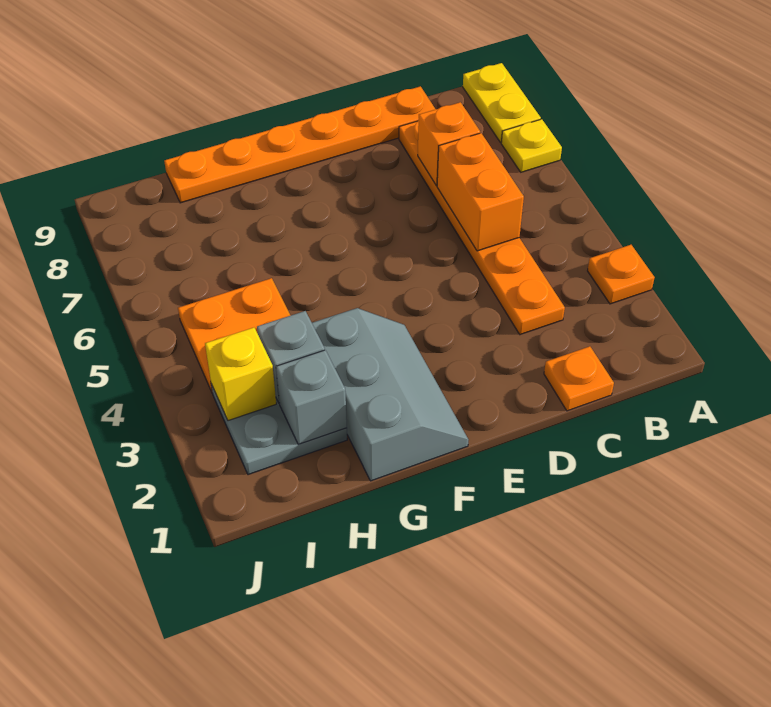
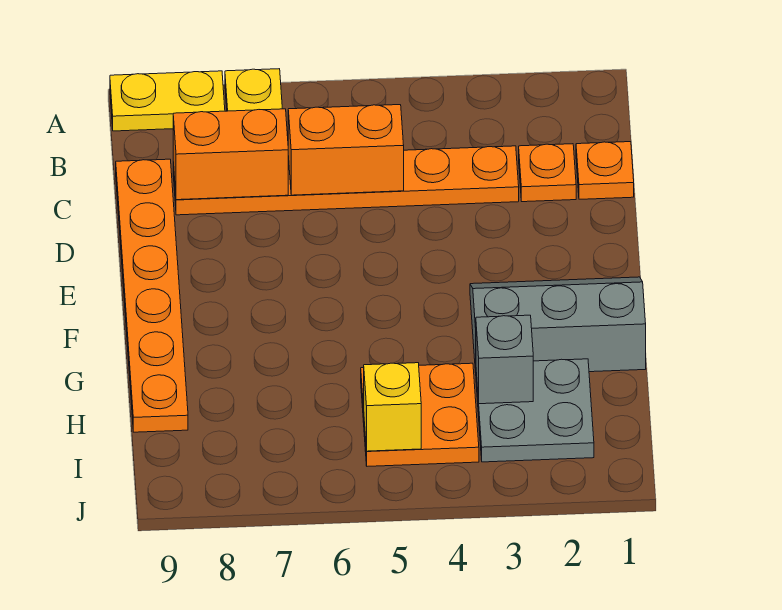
orange 1x1 plate [588,245,655,304] -> orange 1x1 plate moved to [519,144,576,202]
orange 1x1 brick [418,102,480,185] -> orange 1x2 brick [173,109,288,200]
grey 1x1 brick [276,350,347,444] -> none
yellow 1x1 brick [205,328,276,421] -> yellow 1x1 brick moved to [364,363,421,451]

